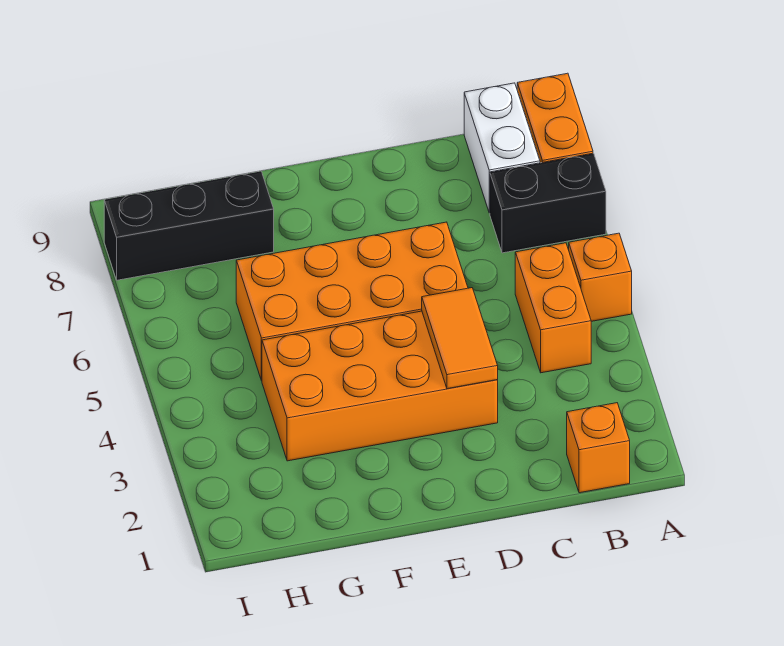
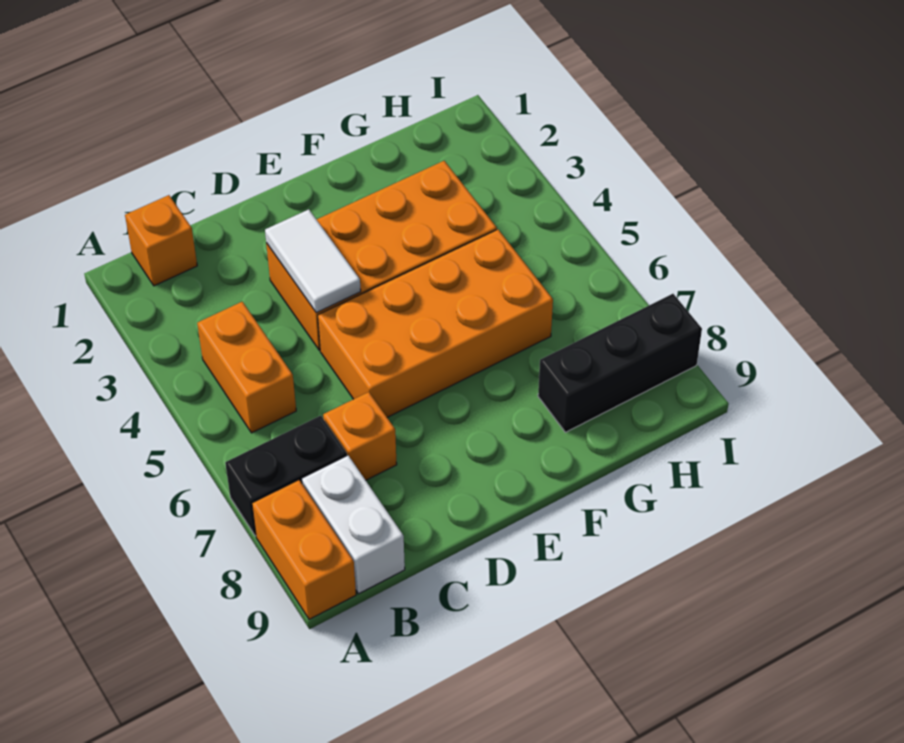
orange 1x1 brick [569,233,632,321] -> orange 1x1 brick moved to [323,392,397,480]
orange 1x2 tile [422,288,498,389] -> white 1x2 tile [265,209,361,313]

